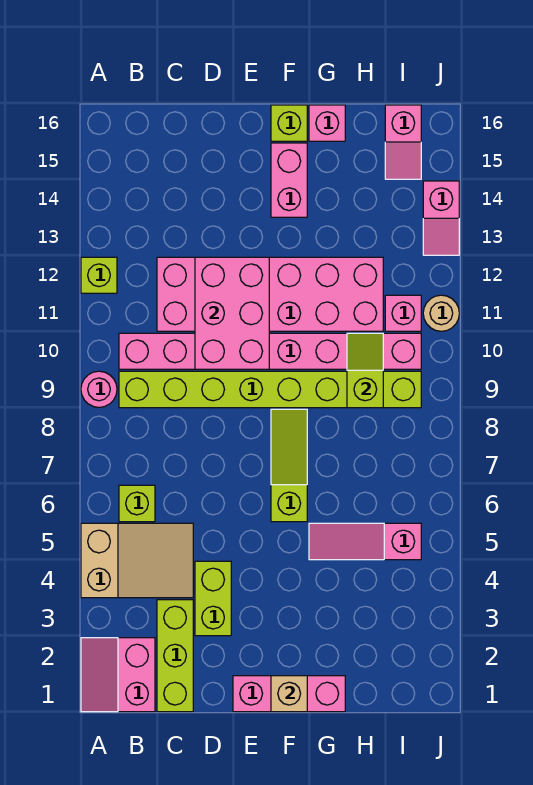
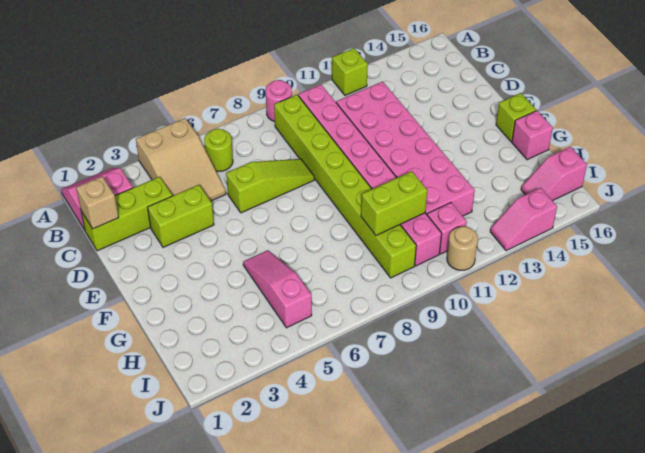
lime 1x1 brick [119,485,155,522] -> lime 1x1 round brick [204,129,233,171]
pink 2x3 brick [195,257,269,369] -> none
pink 1x3 brick [233,676,345,712] -> none
tan 1x1 brick [271,676,307,712] -> tan 1x1 brick moved to [76,176,119,229]
lime 1x3 slope [271,409,307,522] -> lime 1x3 slope moved to [226,159,314,213]
pink 1x2 brick [271,143,307,217] -> none
lime 1x2 slope [347,333,383,408] -> lime 1x2 brick [361,171,427,235]

